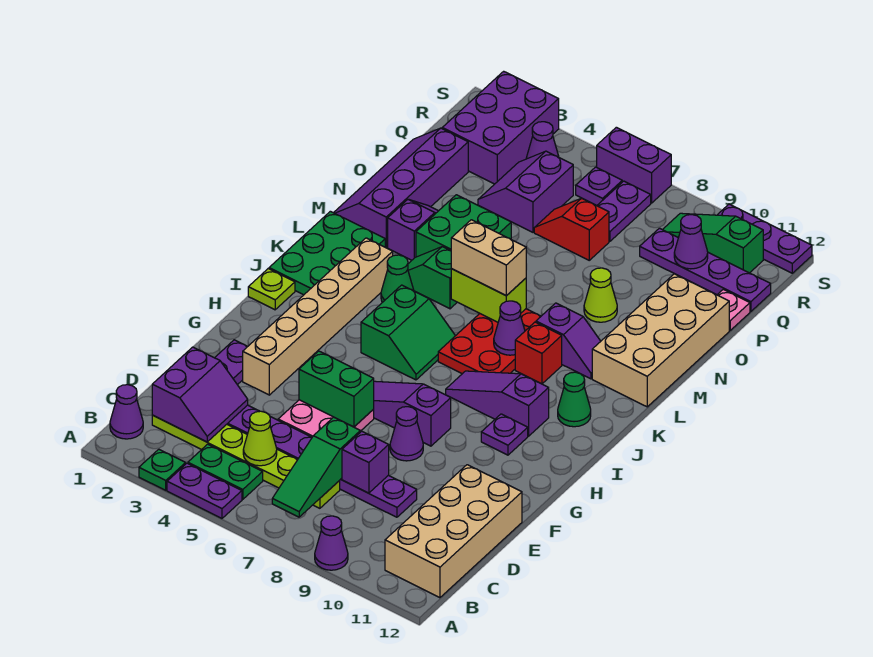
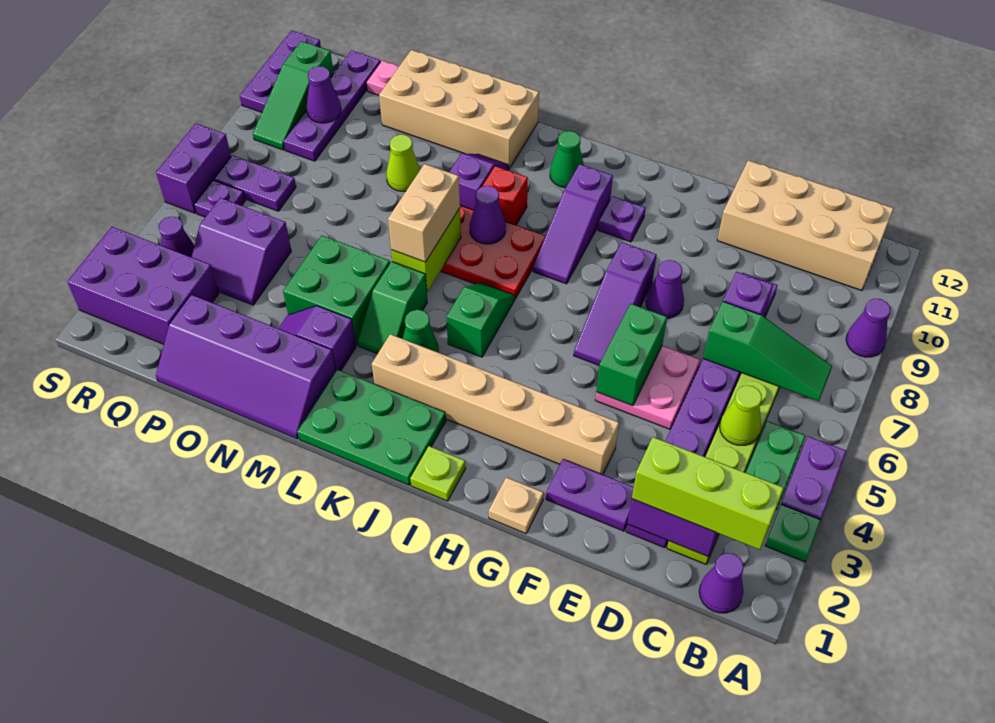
none -> lime 1x3 brick [632,437,784,550]
none -> tan 1x1 plate [489,477,544,533]
green 2x2 slope [361,285,455,380] -> green 1x2 slope [446,283,515,357]
red 1x2 slope [534,198,609,260] -> none

